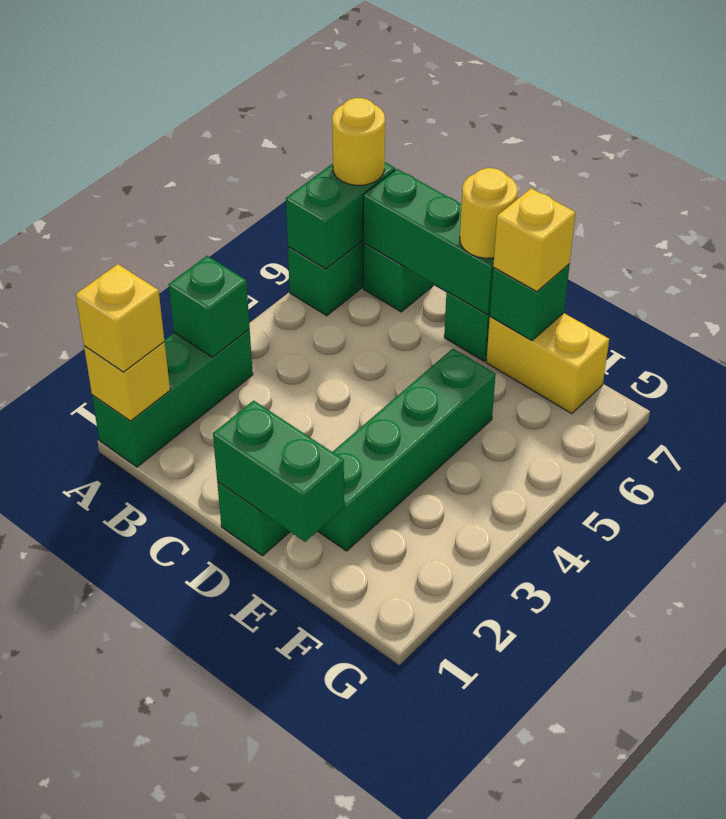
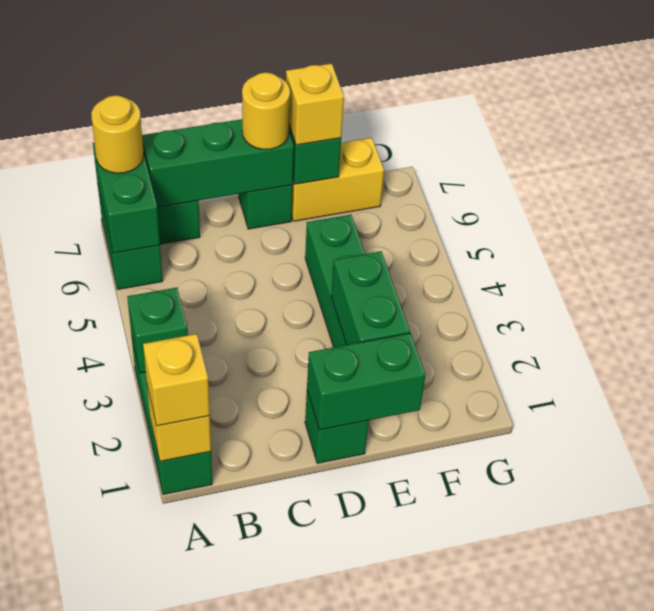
none -> green 1x2 brick [331,251,410,345]

